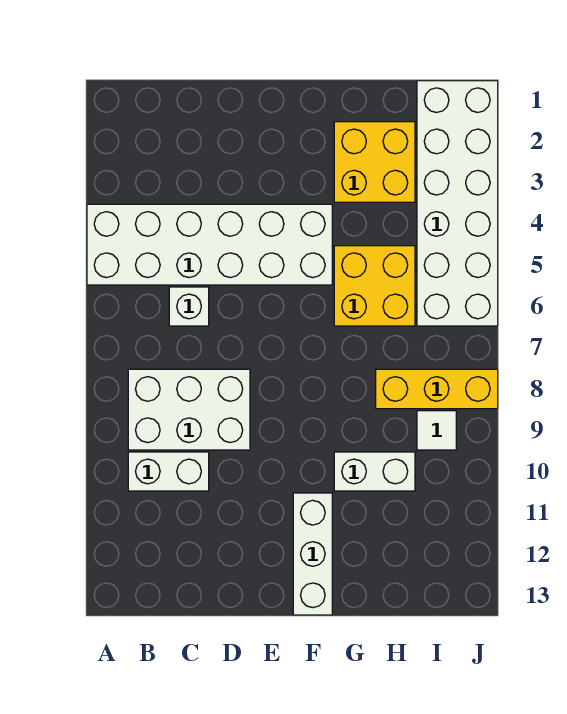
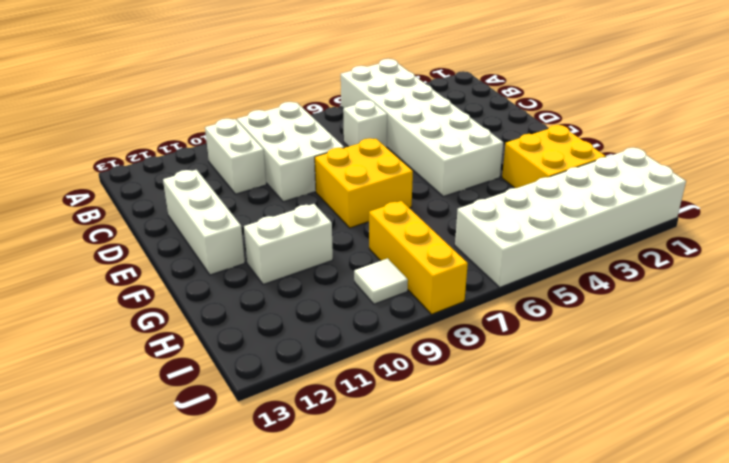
white 1x3 brick [293,493,332,615] -> white 1x3 brick turned to [163,170,245,275]
yellow 2x2 brick [334,246,415,326] -> yellow 2x2 brick moved to [315,138,413,228]
white 1x2 brick [334,452,415,491] -> white 1x2 brick turned to [244,204,333,284]

